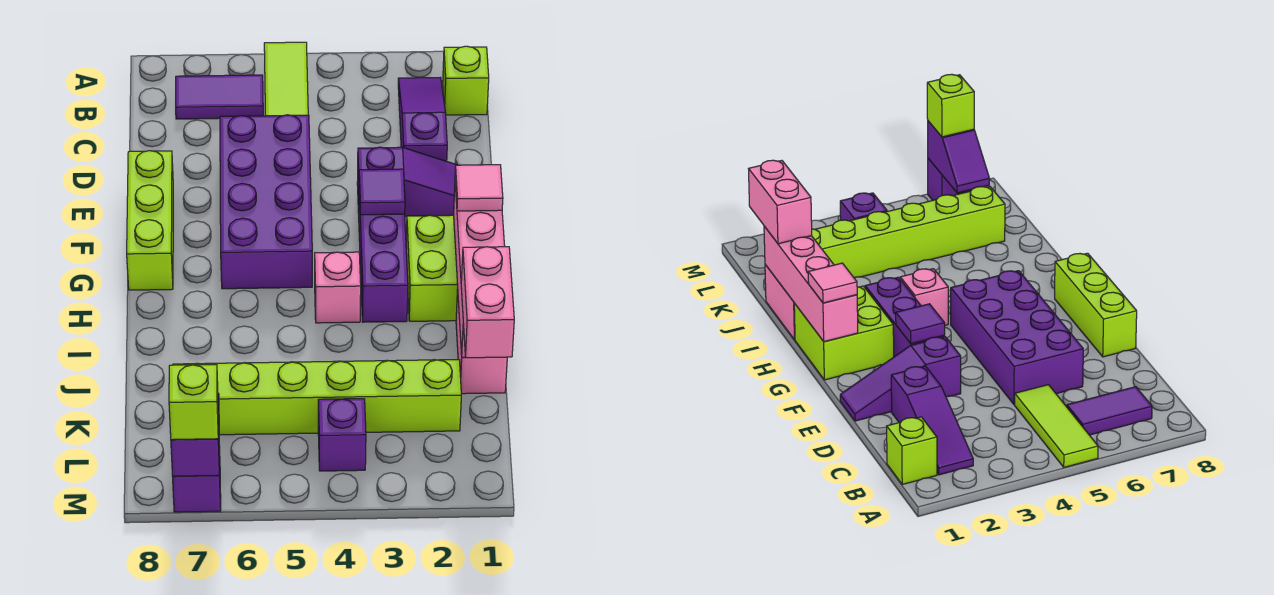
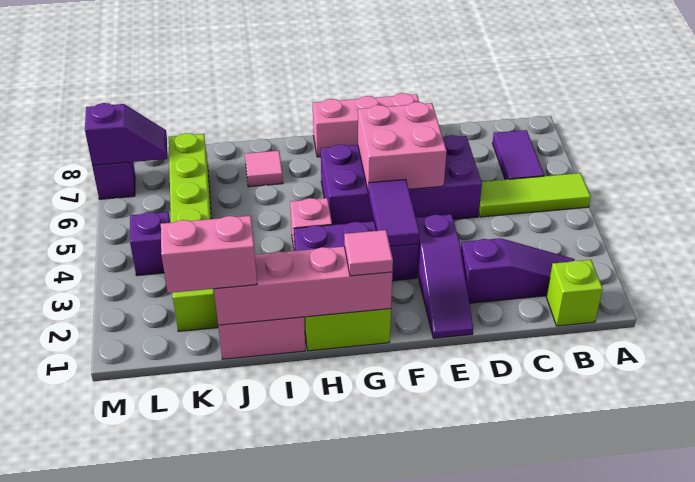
none -> pink 2x2 brick [358,102,447,193]
lime 1x3 brick [127,151,173,290] -> pink 1x3 brick [313,93,419,157]
purple 1x1 tile [359,169,405,215] -> purple 1x2 tile [369,179,420,247]
none -> pink 1x1 tile [245,151,283,187]
lime 1x1 brick [169,364,218,440] -> none

